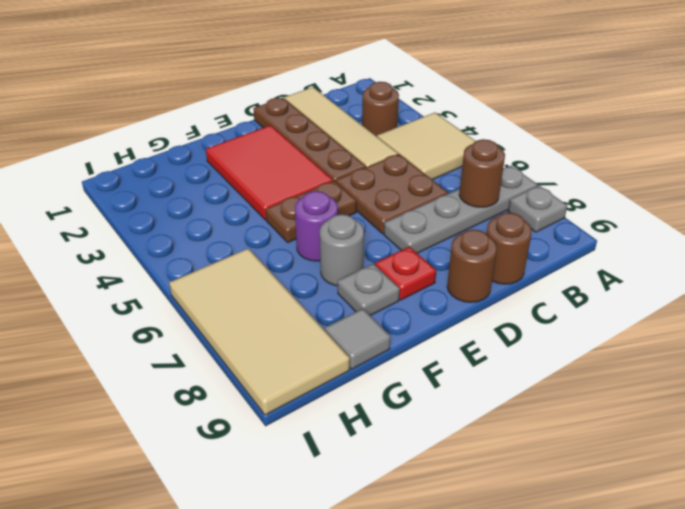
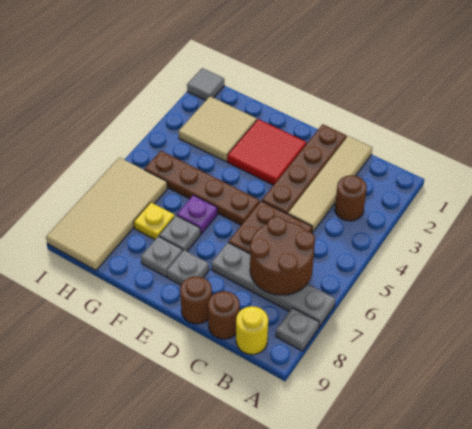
tan 2x2 tile [377,113,476,180] -> tan 2x2 tile moved to [178,96,257,162]
brown 1x1 round brick [459,139,505,207] -> brown 2x2 round brick [250,217,315,295]
none -> yellow 1x1 round brick [236,306,268,355]
red 2x3 tile [206,125,333,220] -> red 2x2 tile [227,119,307,185]
brown 1x2 plate [266,181,357,243] -> brown 1x4 plate [145,151,260,225]
red 1x1 plate [375,247,436,300] -> grey 1x1 plate [167,250,209,285]
purple 1x1 round brick [295,191,338,261] -> purple 1x1 plate [177,195,218,234]
grey 1x1 round brick [320,214,364,286] -> grey 1x1 plate [159,216,201,251]
none -> yellow 1x1 plate [134,202,175,240]
grey 1x1 tile [325,309,391,369] -> grey 1x1 tile moved to [187,68,224,100]

